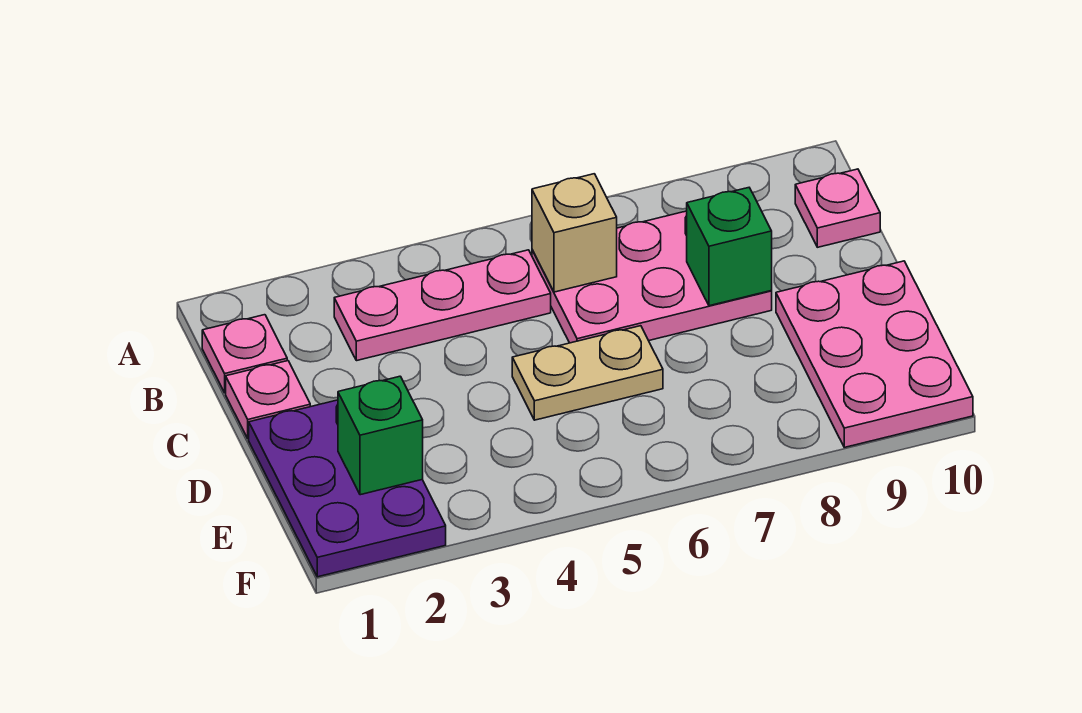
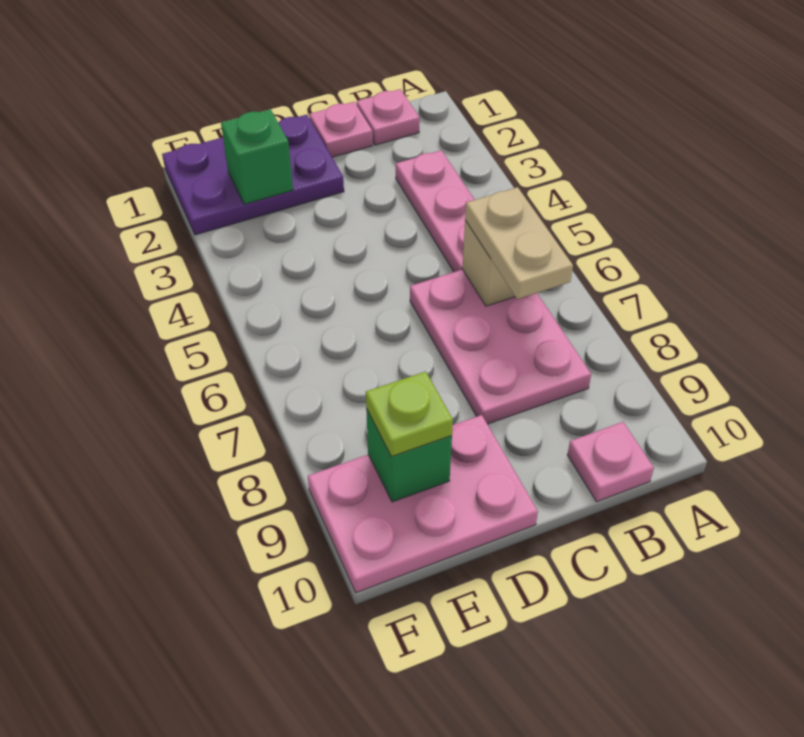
green 1x1 brick [687,188,772,306] -> green 1x1 brick moved to [366,409,452,502]
tan 1x2 plate [512,326,663,420] -> tan 1x2 plate moved to [465,187,573,299]
none -> lime 1x1 plate [366,371,453,457]

